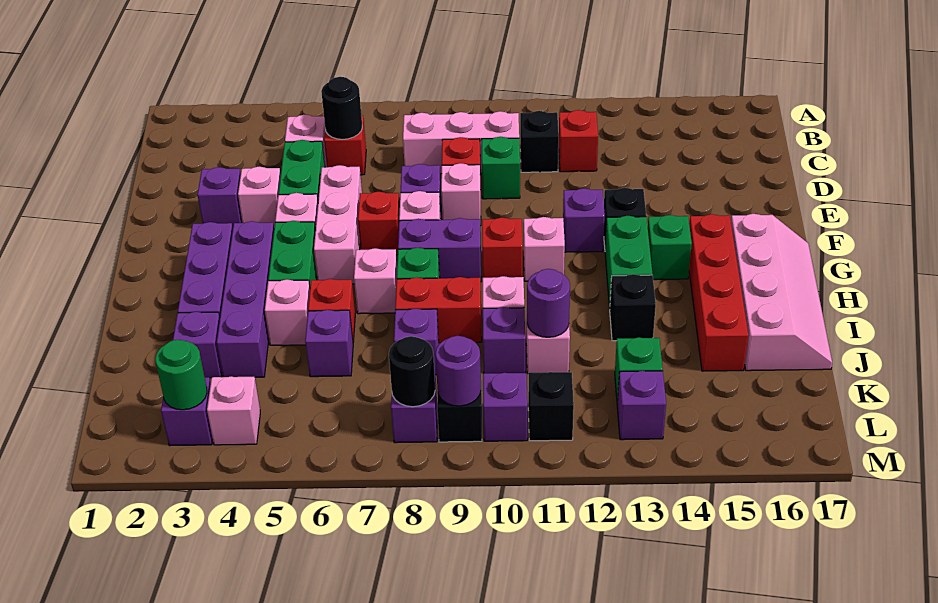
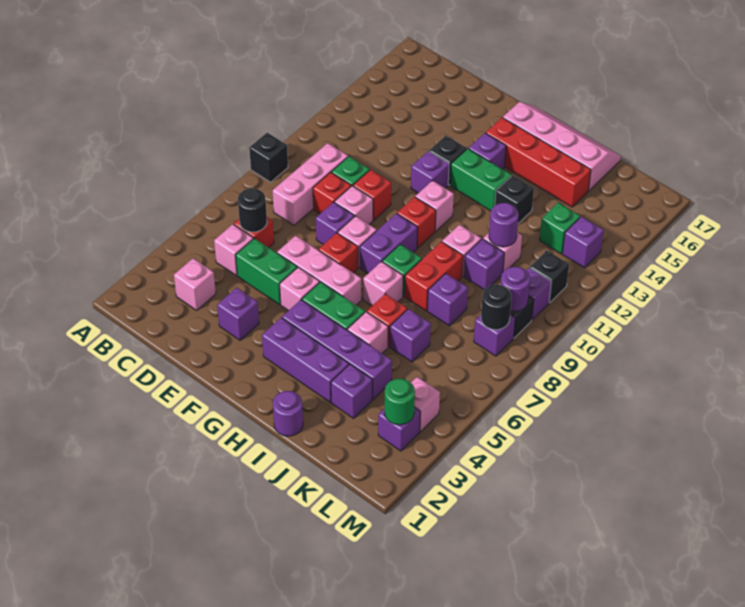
black 1x1 brick [520,111,559,172] -> black 1x1 brick moved to [249,133,288,182]
red 1x1 brick [559,110,598,172] -> red 1x1 brick moved to [353,170,391,220]
pink 1x1 brick [238,166,281,228] -> pink 1x1 brick moved to [174,258,216,310]
green 1x1 brick [648,215,692,280] -> purple 1x1 brick [469,133,506,169]
none -> purple 1x1 round brick [273,391,303,436]

